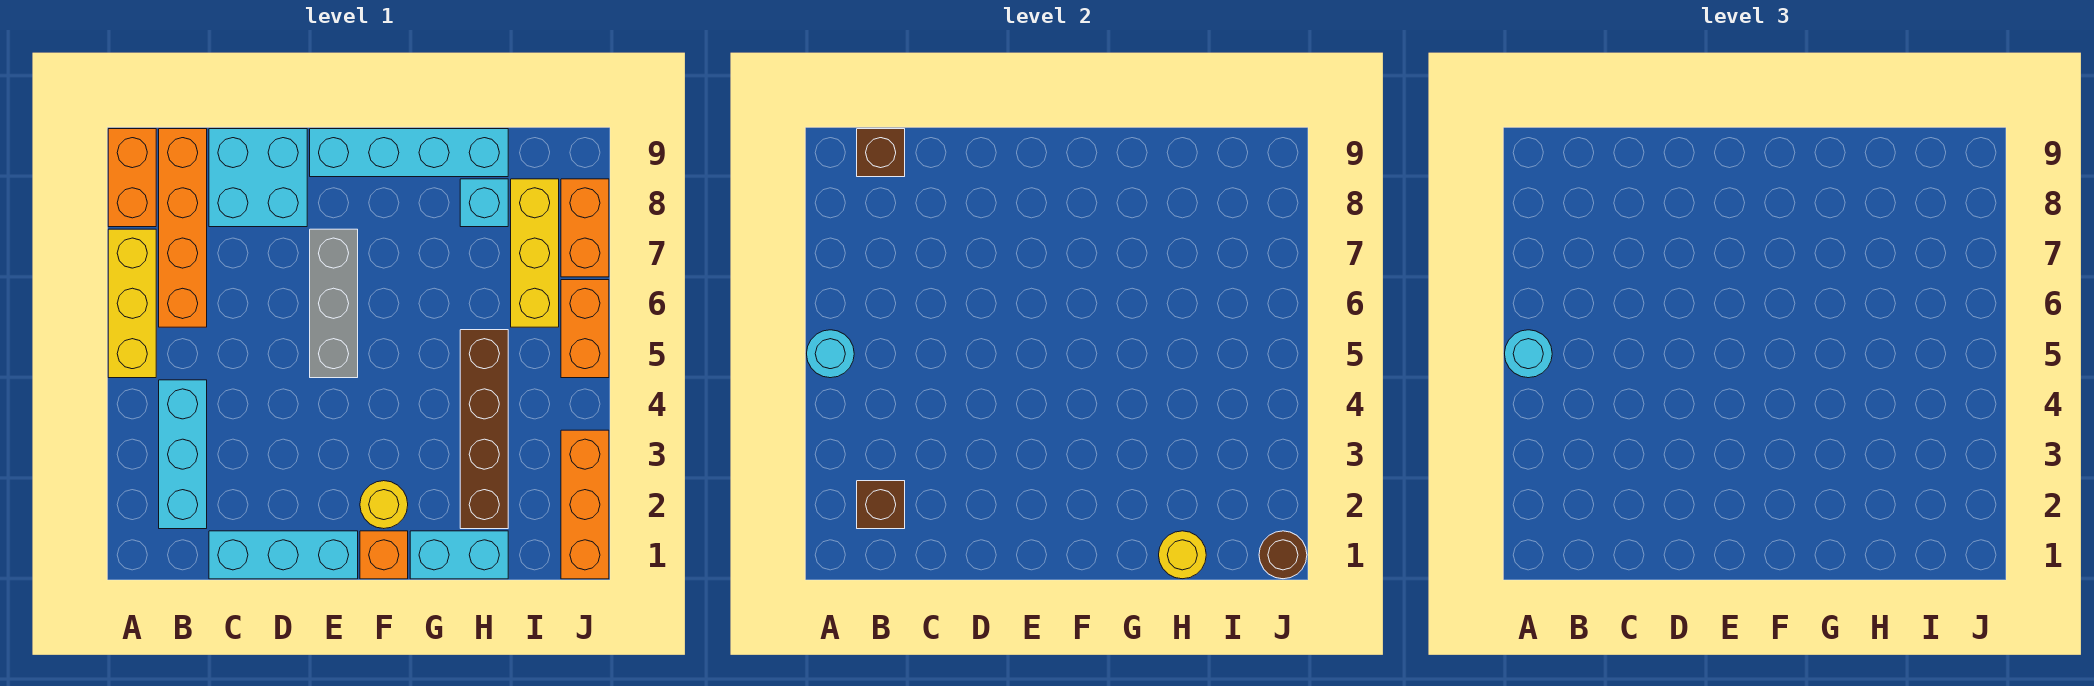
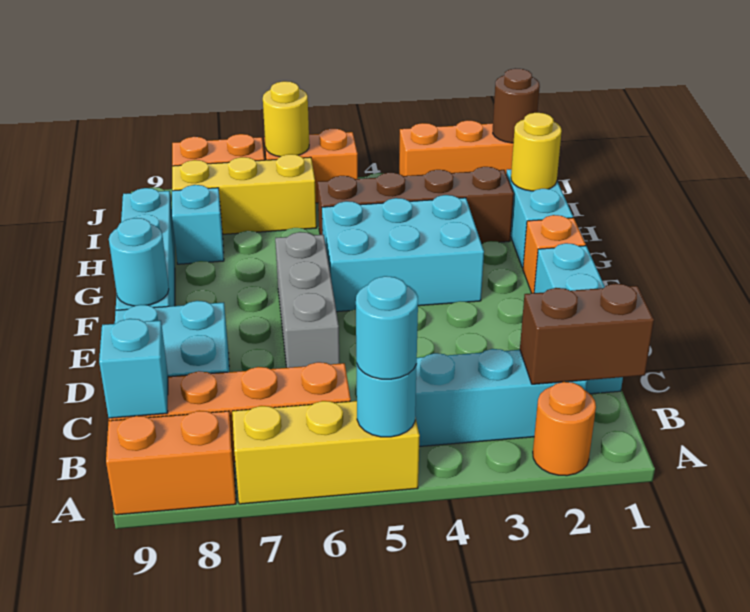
none -> orange 1x1 round brick [533,382,596,476]
brown 1x1 brick [857,481,905,529] -> brown 1x2 brick [520,284,654,384]
brown 1x1 brick [857,129,905,177] -> cyan 1x1 brick [99,319,168,418]
grey 1x3 brick [310,229,358,378] -> grey 1x3 brick turned to [275,232,340,368]
none -> cyan 1x1 round brick [109,218,169,306]
yellow 1x1 round brick [360,481,408,529] -> yellow 1x1 round brick moved to [263,81,309,157]
none -> cyan 2x3 brick [322,195,484,312]

